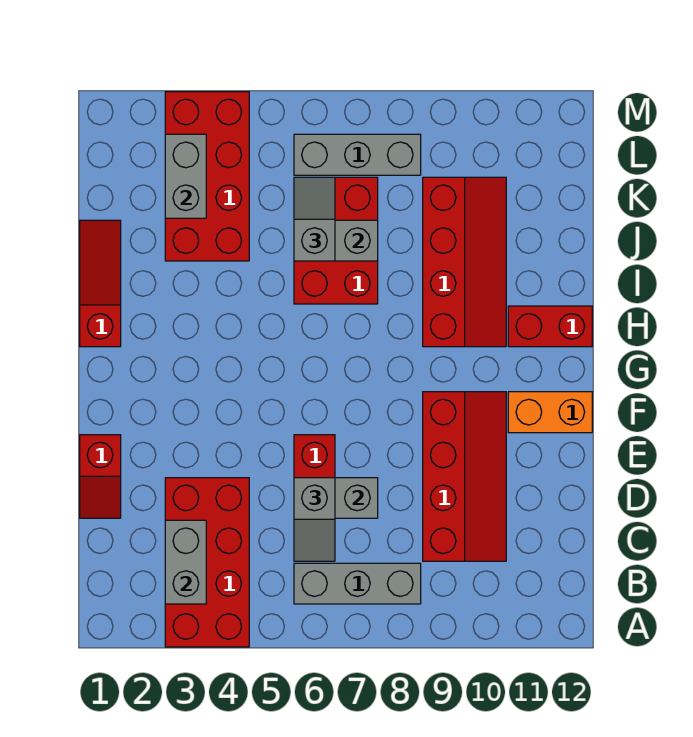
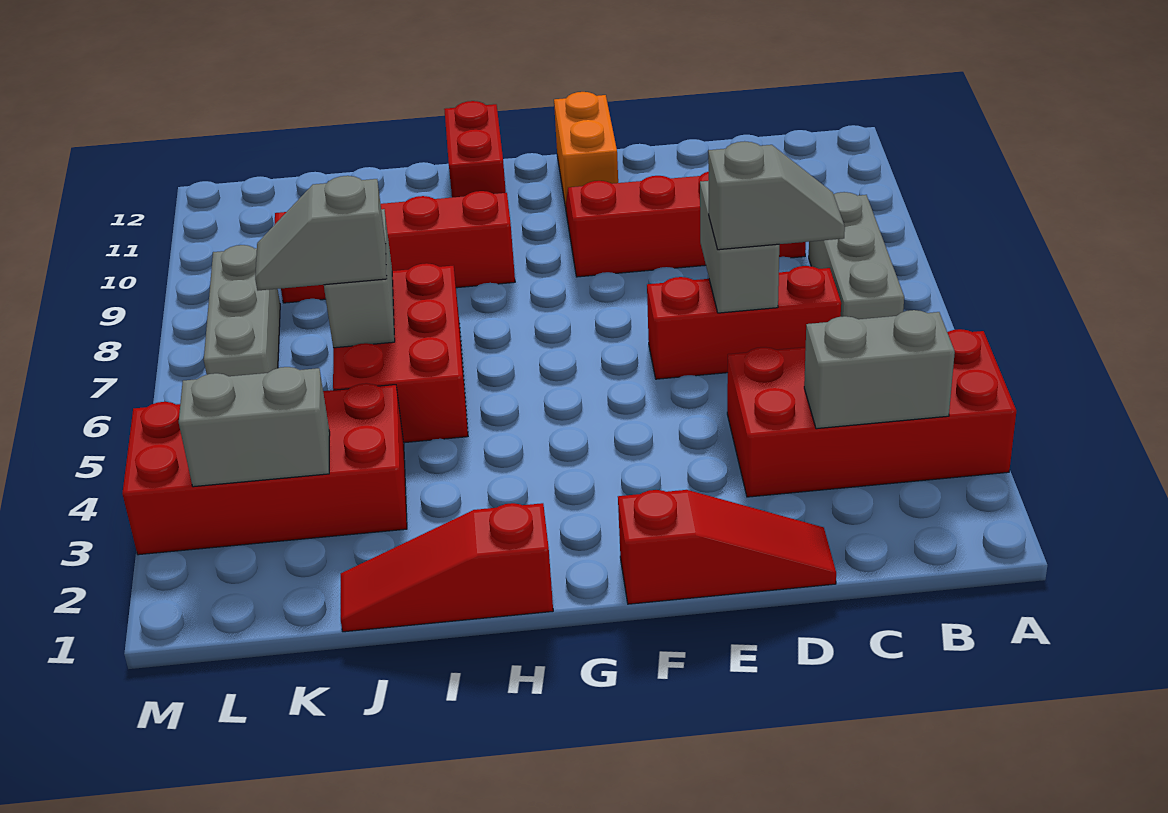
red 1x2 slope [80,435,121,518] -> red 1x3 slope [618,490,836,604]
red 2x3 brick [294,177,378,304] -> red 2x3 brick turned to [333,263,468,443]

